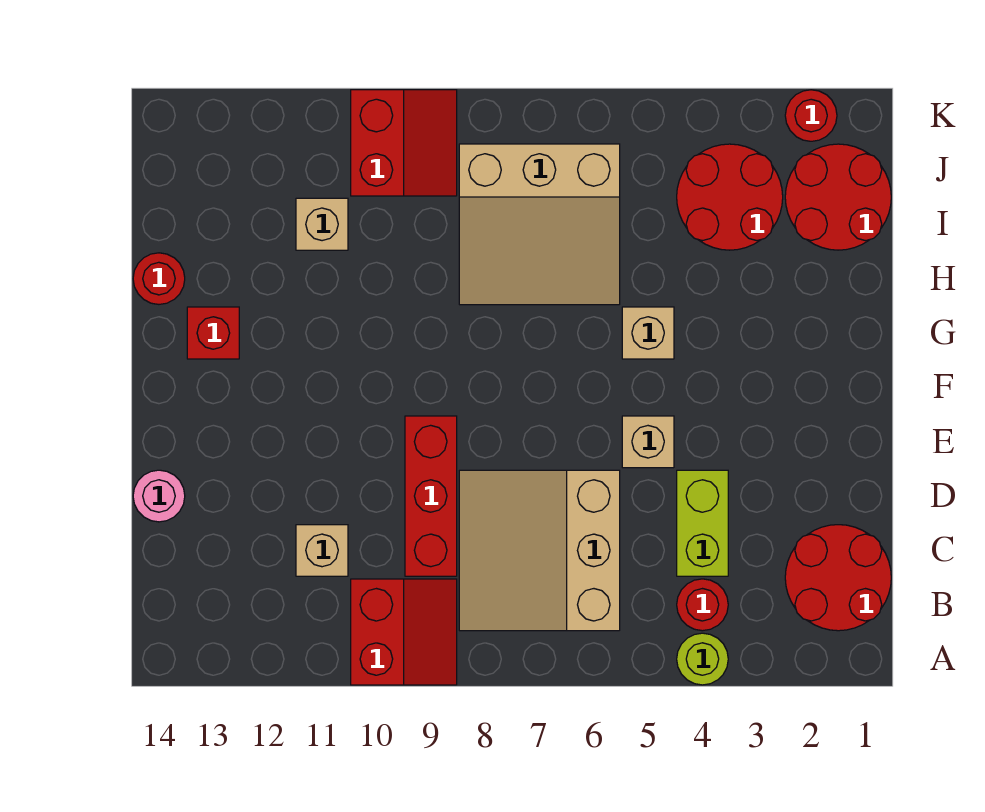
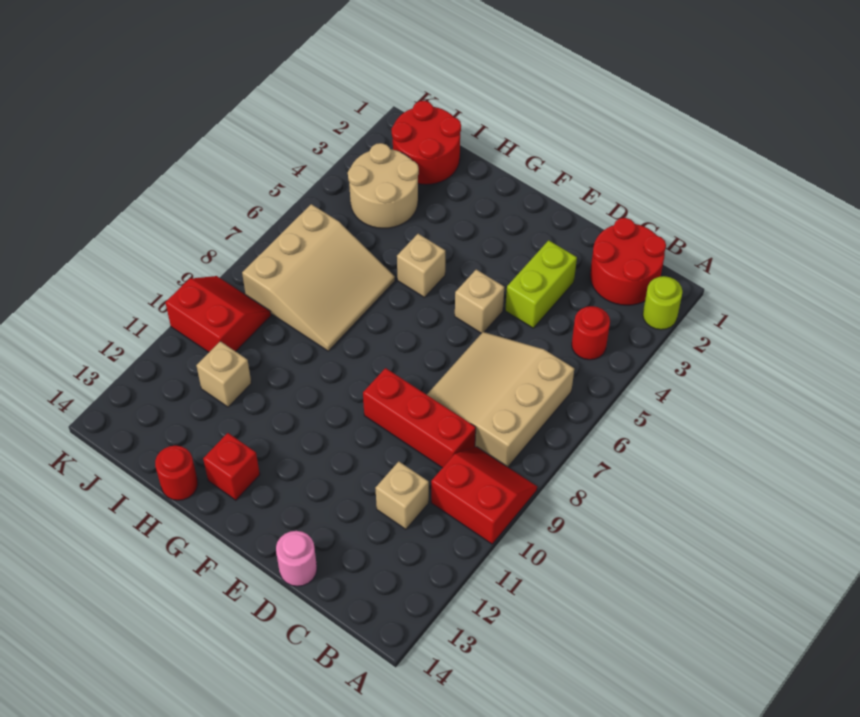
lime 1x1 round brick [677,633,728,685] -> lime 1x1 round brick moved to [643,276,682,330]
tan 3x3 slope [459,470,620,631] -> tan 3x3 slope turned to [427,332,574,467]
lime 1x2 brick [677,470,728,576] -> lime 1x2 brick turned to [505,240,577,328]
red 2x2 round brick [677,144,783,250] -> tan 2x2 round brick [348,143,419,228]
red 1x1 round brick [785,90,837,141] -> none

